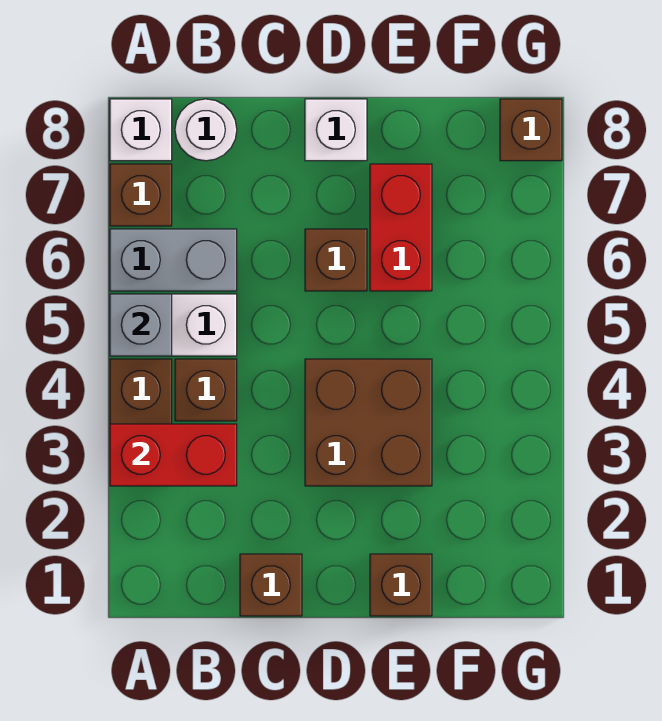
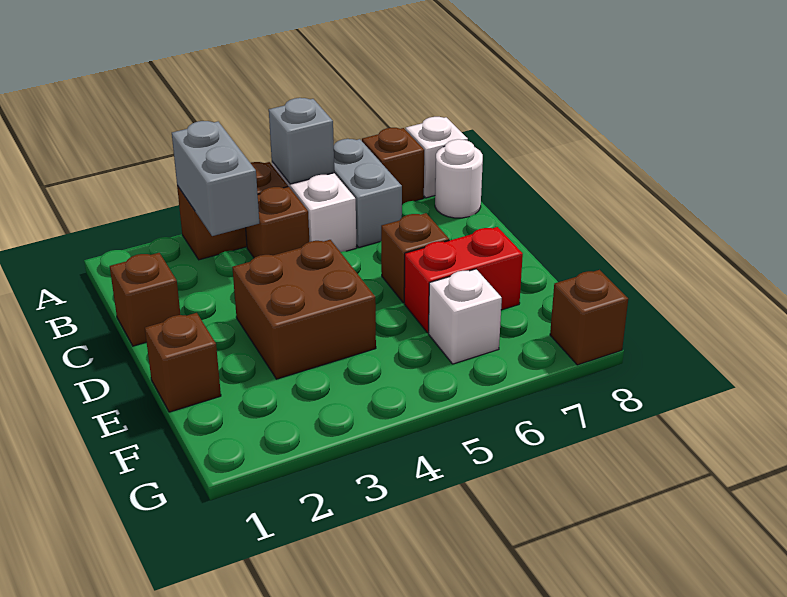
red 1x2 brick [110,424,237,486] -> grey 1x2 brick [172,121,259,236]
white 1x1 brick [305,99,367,161] -> white 1x1 brick moved to [428,269,502,364]

